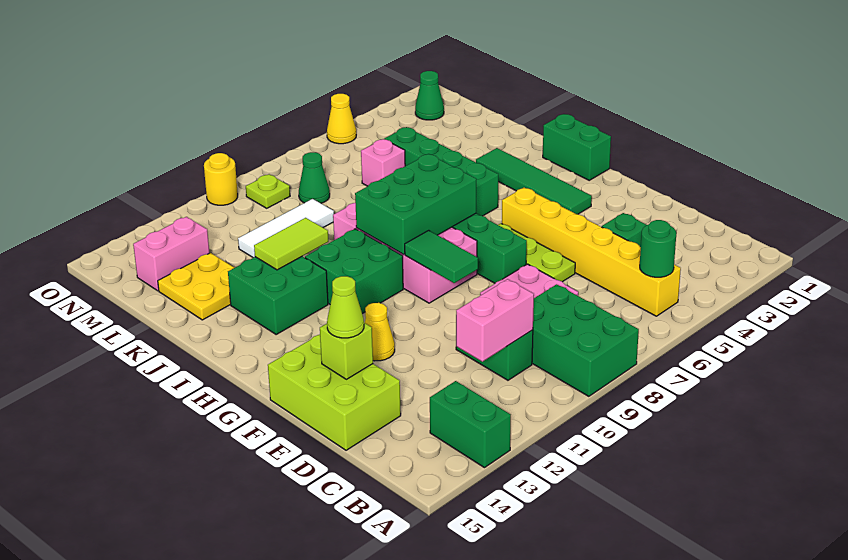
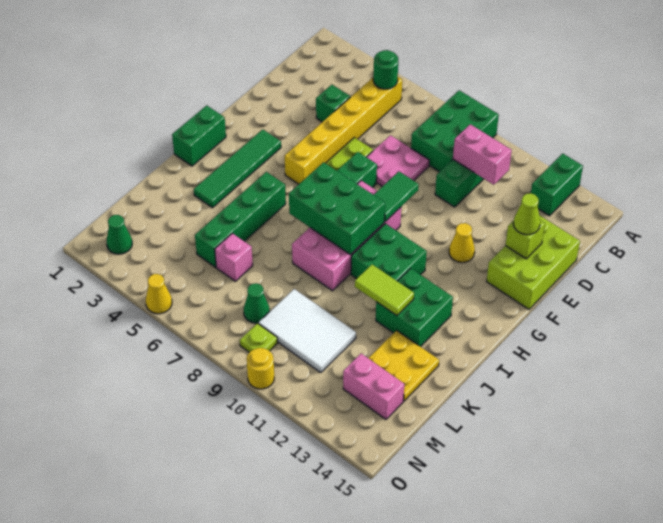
white 1x3 tile [238,199,334,258] -> white 2x3 tile [258,289,356,372]

